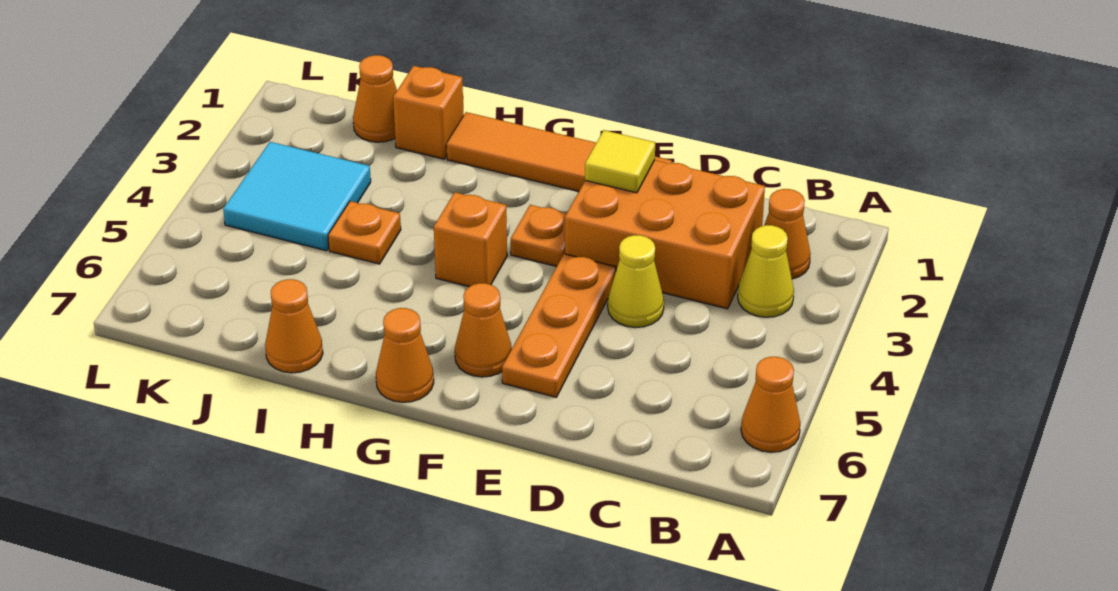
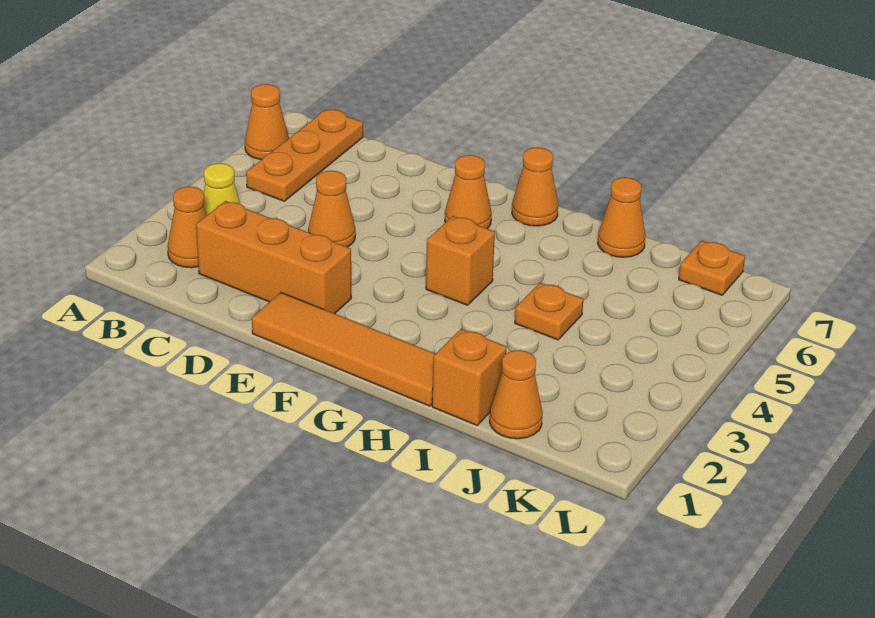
orange 2x3 brick [565,160,765,309] -> orange 1x3 brick [196,201,351,314]
yellow 1x1 cone [608,235,664,328] -> orange 1x1 cone [308,171,355,247]
yellow 1x1 tile [585,130,655,193] -> none
orange 1x3 plate [502,254,616,397] -> orange 1x3 plate moved to [246,109,363,201]
orange 1x1 plate [511,205,567,267] -> orange 1x1 plate moved to [679,241,745,295]
cyan 2x2 tile [223,142,371,251] -> none

